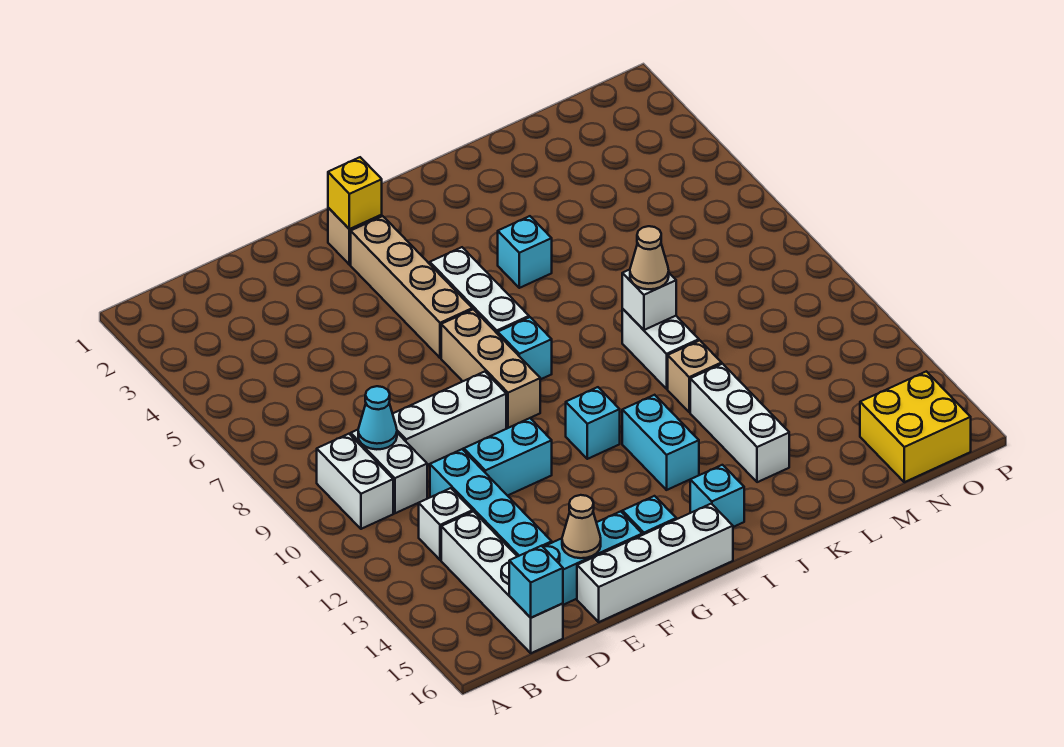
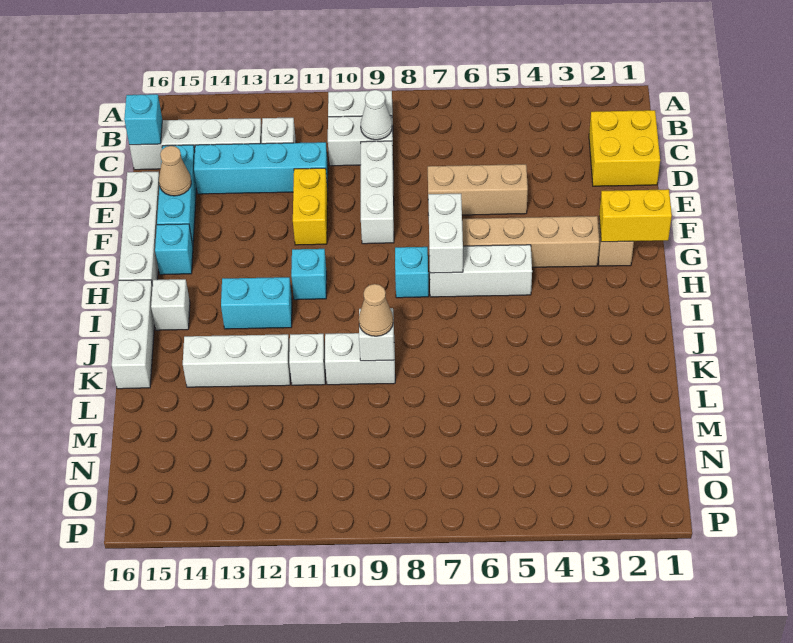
cyan 1x1 cone [358,386,397,449] -> white 1x1 cone [361,90,392,140]
cyan 1x2 brick [464,418,552,496] -> yellow 1x2 brick [293,168,328,245]
yellow 1x1 brick [328,157,382,229] -> yellow 1x2 brick [599,189,672,242]
tan 1x3 brick [441,309,540,428] -> tan 1x3 brick moved to [428,164,528,215]
none -> white 1x2 brick [428,194,463,273]
cyan 1x1 brick [690,465,744,527] -> white 1x1 brick [151,279,190,330]
none -> white 1x3 brick [112,280,155,389]
cyan 1x1 brick [498,216,552,288] -> none
tan 1x1 brick [668,340,722,412] -> white 1x1 brick [289,334,325,385]
yellow 2x2 brick [860,371,971,482] -> yellow 2x2 brick moved to [589,110,660,186]

